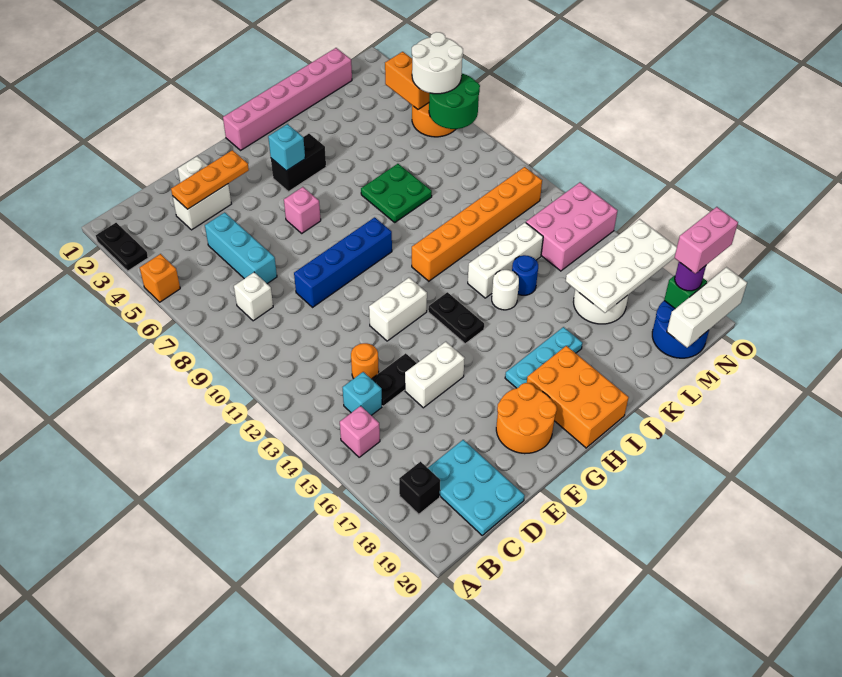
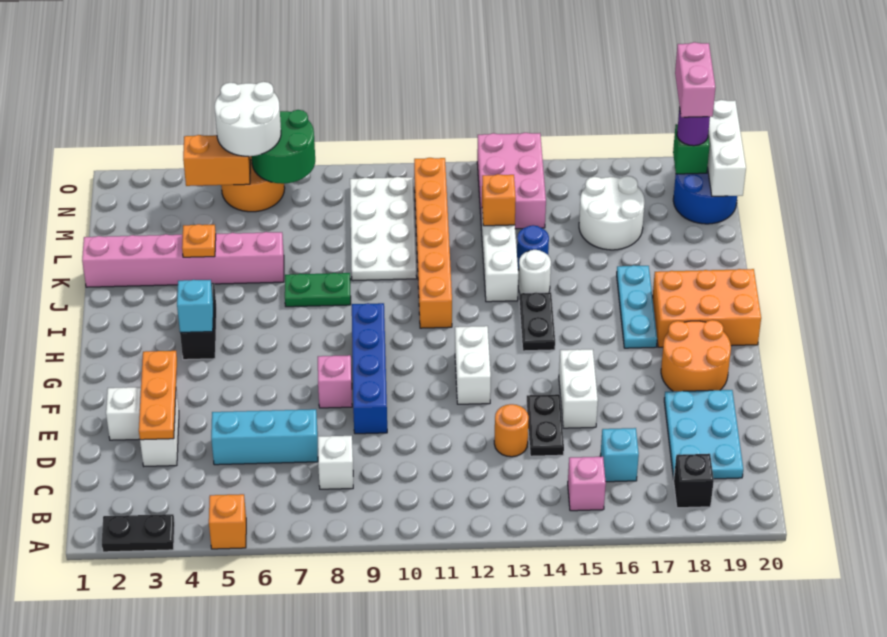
cyan 1x1 brick [343,372,382,415] -> cyan 1x1 brick moved to [600,428,639,482]
cyan 2x3 plate [428,440,525,535] -> cyan 2x3 plate turned to [664,390,743,480]
pink 1x1 brick [284,187,321,233] -> pink 1x1 brick moved to [318,355,352,408]
pink 1x6 brick [223,48,352,150] -> pink 1x6 brick turned to [82,232,284,287]
black 1x2 plate [428,292,484,344] -> black 1x2 plate turned to [519,292,555,351]
green 2x2 plate [361,164,432,222] -> green 1x2 plate [285,273,351,307]
none -> orange 1x1 plate [182,224,216,257]
none -> orange 1x1 brick [482,174,516,226]
white 2x4 plate [566,219,677,313] -> white 2x4 plate moved to [350,177,417,281]

